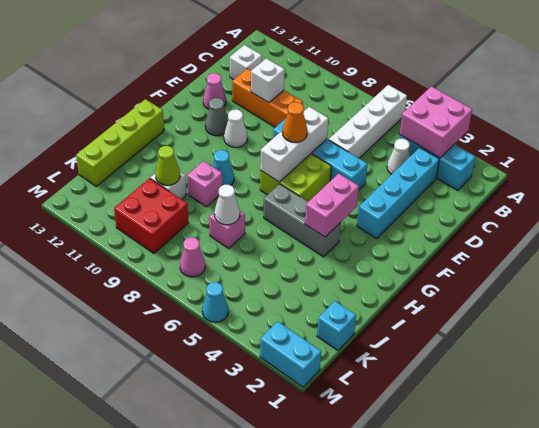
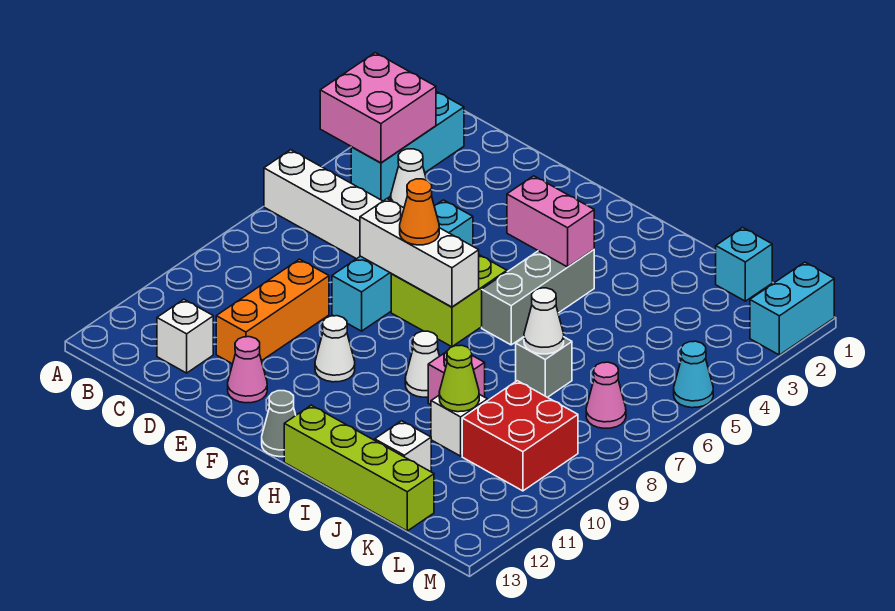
cyan 1x4 brick [357,147,439,238] -> none
white 1x1 brick [251,58,285,103] -> white 1x1 brick moved to [375,421,431,472]
grey 1x1 cone [205,98,228,136] -> grey 1x1 cone moved to [262,391,296,457]
cyan 1x1 cone [212,150,234,185] -> white 1x1 cone [405,331,439,397]
pink 1x1 brick [209,211,245,248] -> grey 1x1 brick [516,337,572,397]

